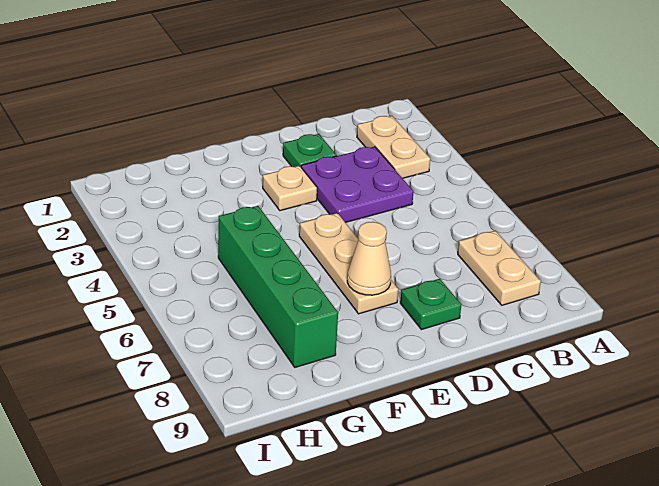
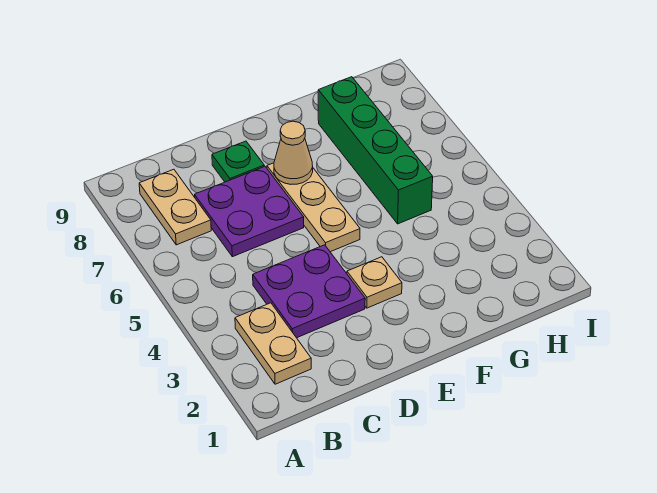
none -> purple 2x2 plate [195,166,304,257]
green 1x1 plate [283,134,337,167] -> none

